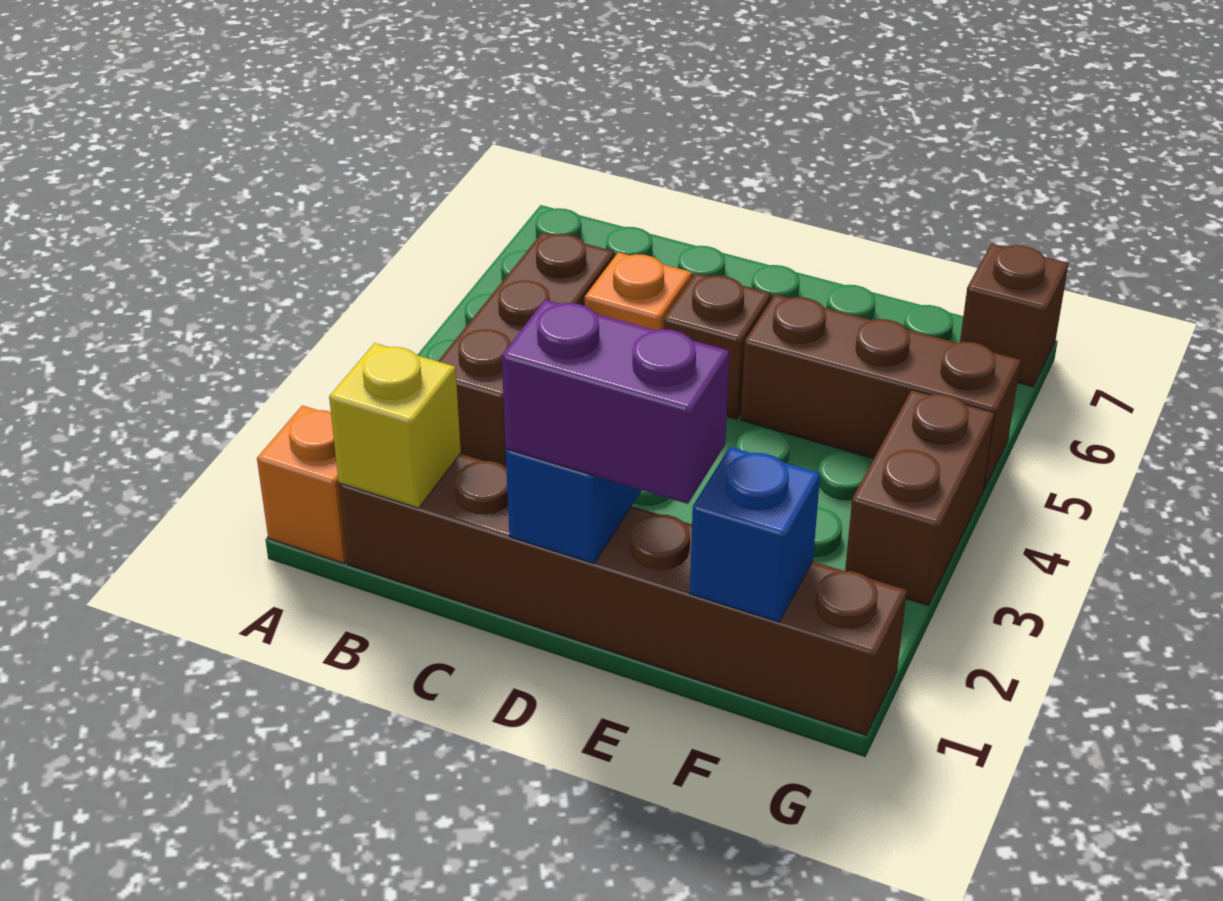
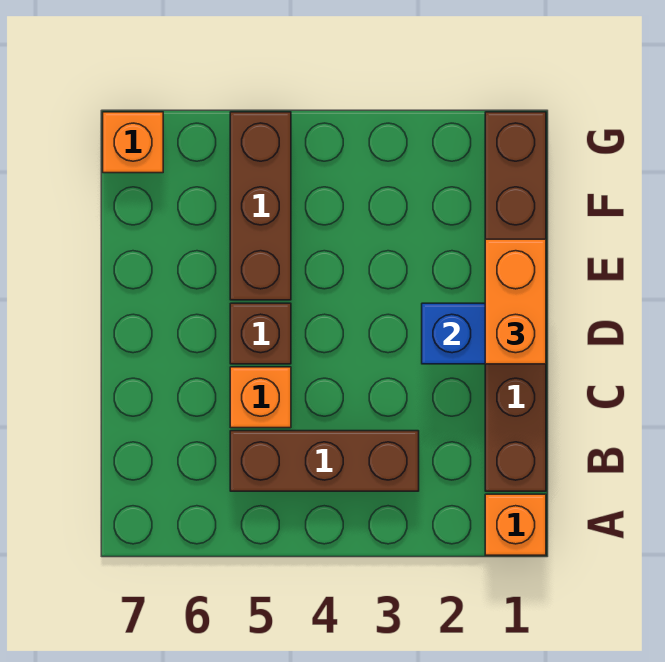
yellow 1x1 brick [329,343,461,508] -> none
purple 1x2 brick [502,300,730,504] -> orange 1x2 brick [485,239,546,364]
blue 1x1 brick [690,447,820,622] -> none
brown 1x2 brick [845,390,995,605] -> none
brown 1x1 brick [960,243,1069,387] -> orange 1x1 brick [103,112,163,173]

